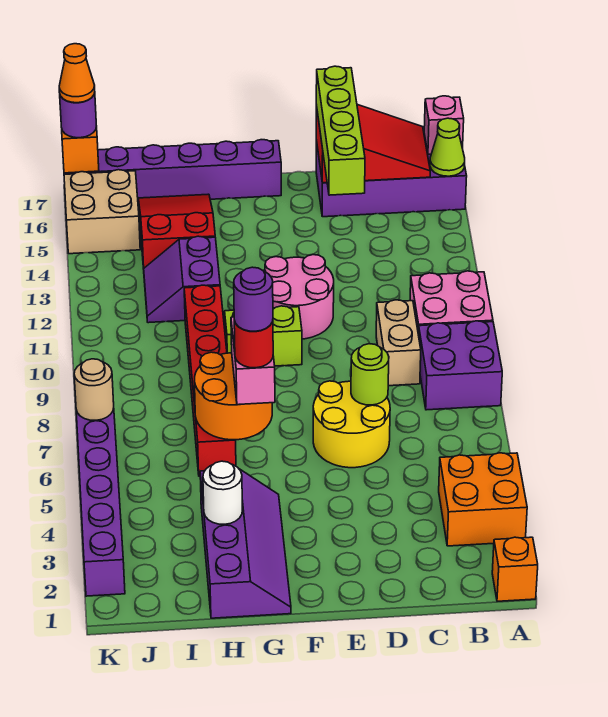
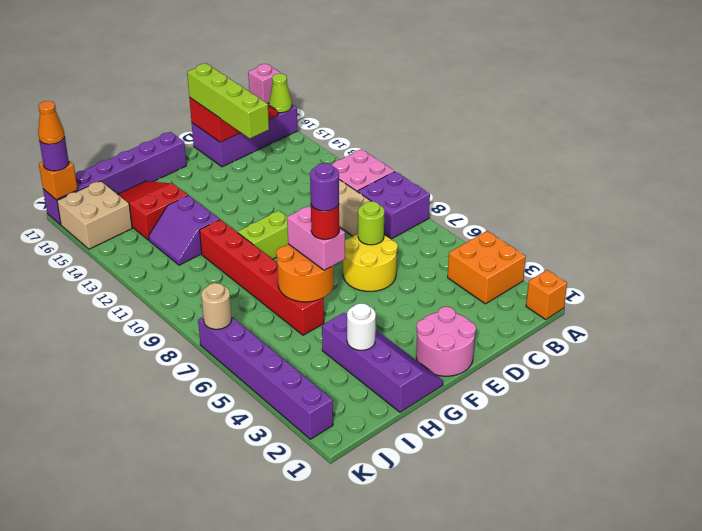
pink 2x2 round brick [264,255,334,339] -> pink 2x2 round brick moved to [416,307,476,376]

